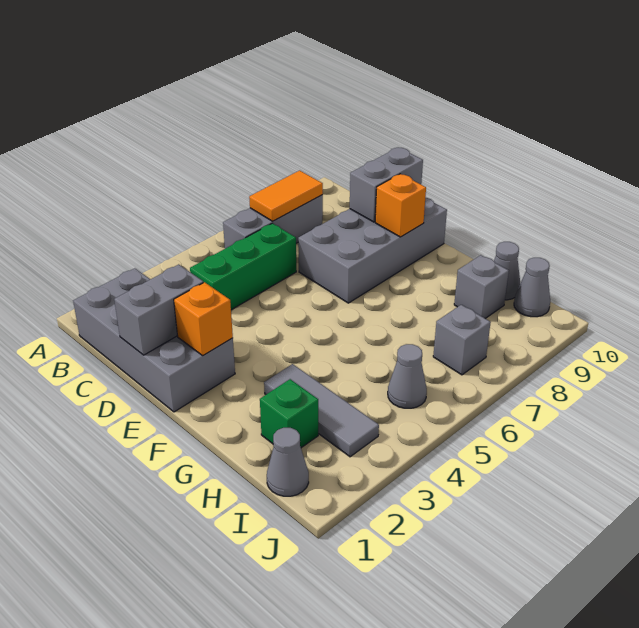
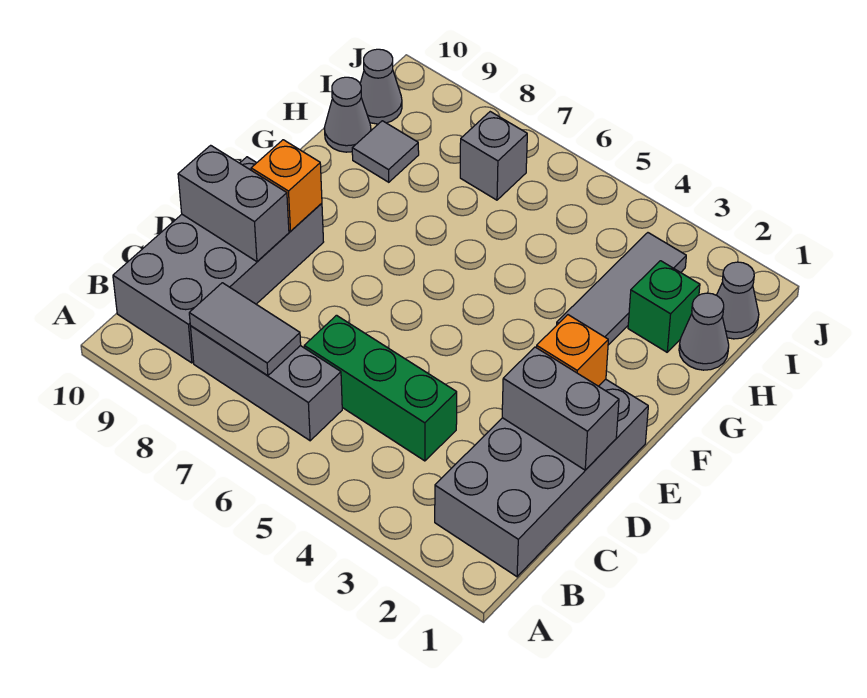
orange 1x2 tile [249,171,323,221] -> grey 1x2 tile [189,283,301,376]
grey 2x4 brick [298,197,447,303] -> grey 2x4 brick turned to [113,157,323,363]
grey 1x1 brick [454,255,509,319] -> grey 1x1 tile [352,121,419,182]
grey 1x1 cone [388,344,427,408] -> grey 1x1 cone moved to [679,293,729,370]

